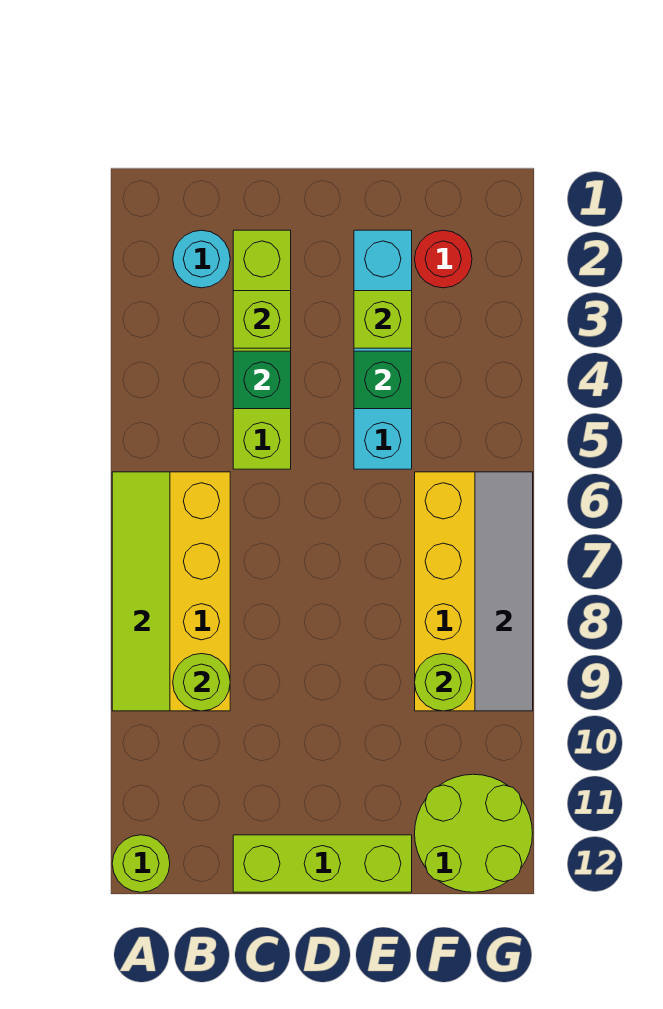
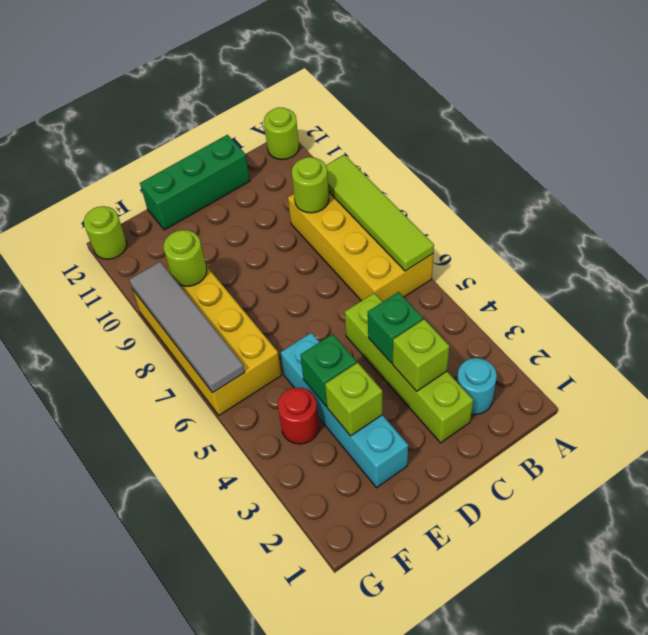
lime 1x3 brick [233,835,412,892] -> green 1x3 brick [140,135,250,230]
red 1x1 round brick [415,230,472,288] -> red 1x1 round brick moved to [278,387,319,444]
lime 2x2 round brick [415,774,533,892] -> lime 1x1 round brick [84,206,127,259]

